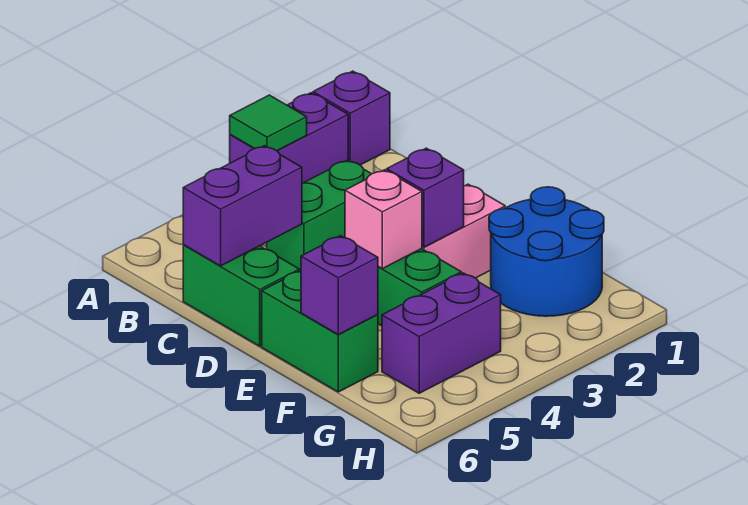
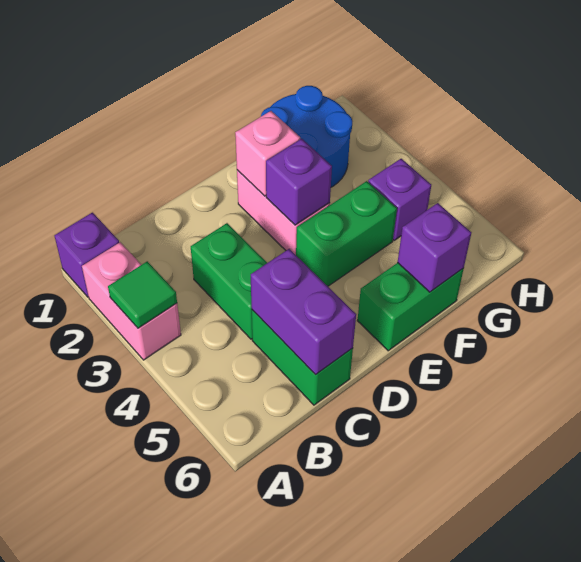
purple 1x2 brick [230,93,348,183] -> pink 1x2 brick [82,242,181,360]
green 1x2 brick [183,245,299,346] -> green 1x2 brick turned to [252,310,353,405]
pink 1x1 brick [345,170,422,269] -> pink 1x1 brick moved to [235,111,300,196]
purple 1x2 brick [382,273,501,393] -> purple 1x1 brick [368,159,431,240]

